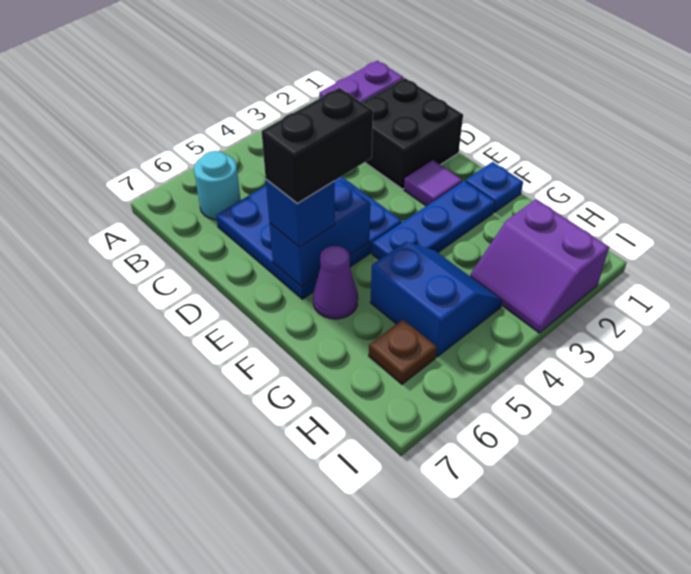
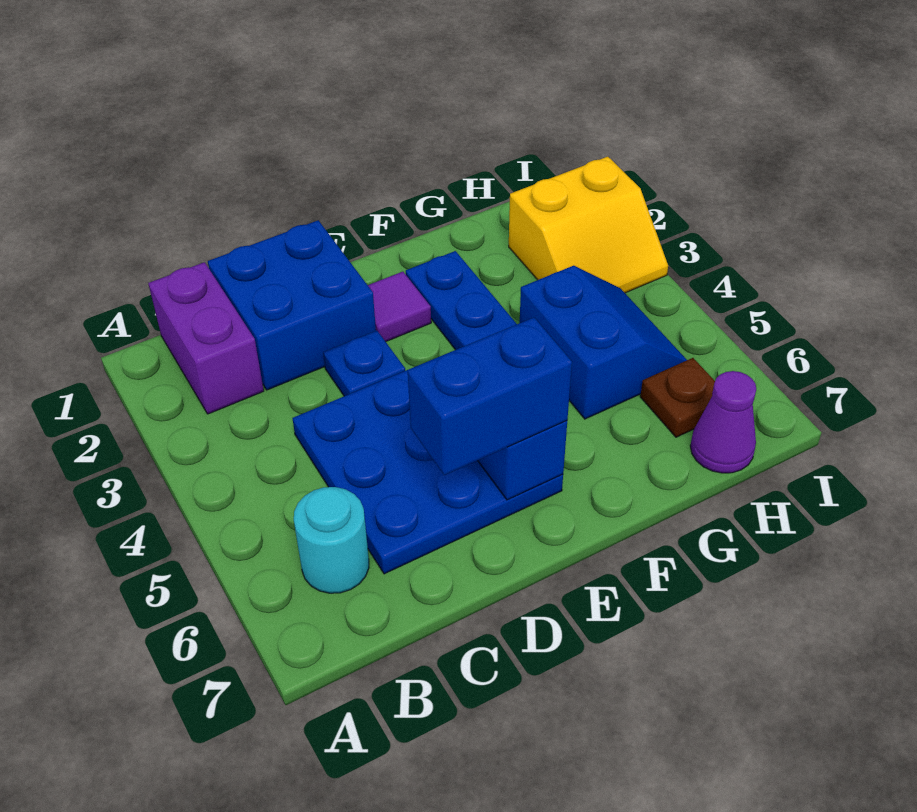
black 2x2 brick [362,78,463,189] -> blue 2x2 brick [208,220,376,390]
black 1x2 brick [261,88,373,204] -> none
blue 1x1 brick [266,180,335,247] -> blue 1x2 brick [408,318,572,475]
blue 1x1 plate [465,162,523,212] -> blue 1x1 plate moved to [323,331,405,396]
purple 1x1 cone [313,246,358,319] -> purple 1x1 cone moved to [690,371,756,473]
blue 2x2 slope [370,242,502,357] -> blue 2x2 slope turned to [520,266,687,419]
purple 2x2 slope [470,199,609,333] -> yellow 2x2 slope [509,157,668,293]

